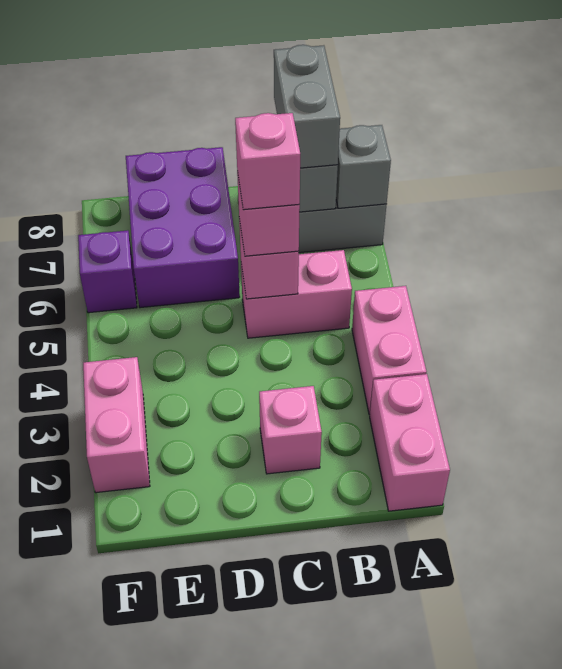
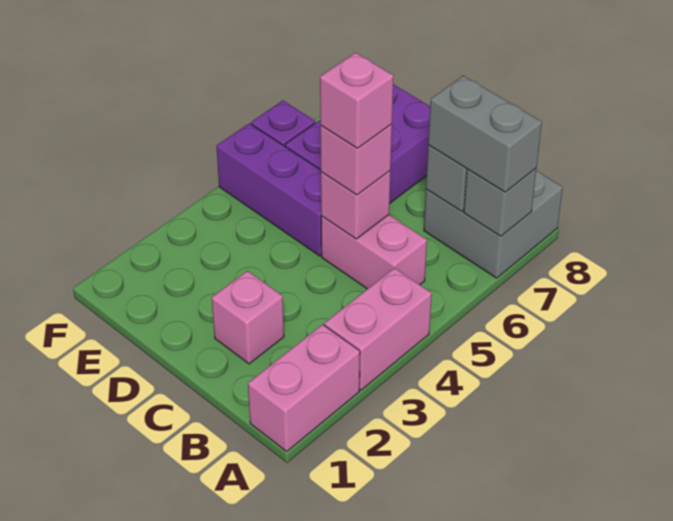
grey 1x2 brick [274,45,340,168] -> grey 1x2 brick turned to [428,76,542,192]
none -> purple 1x3 brick [216,123,322,256]
pink 1x2 brick [83,357,150,493] -> none

